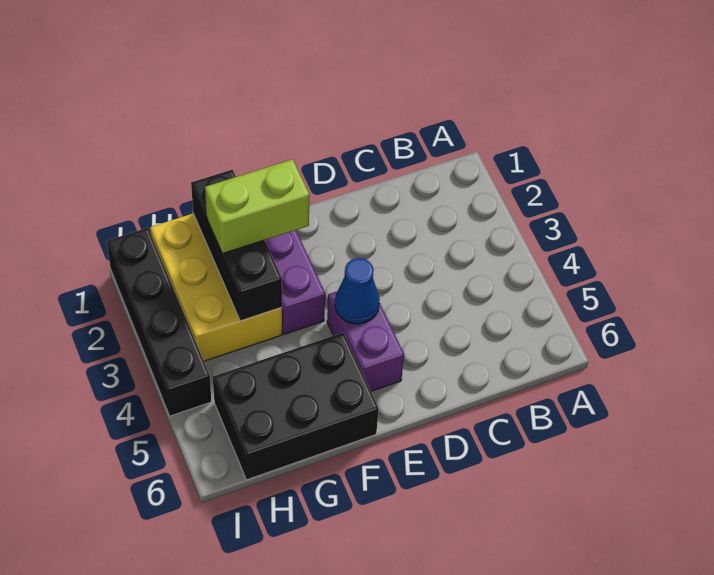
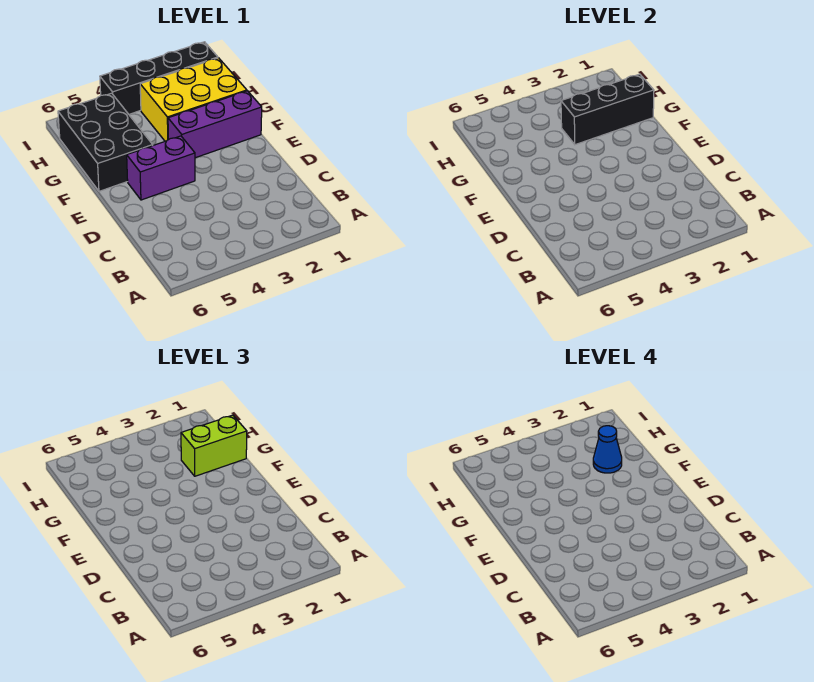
blue 1x1 cone [335,258,380,324] -> blue 1x1 cone moved to [593,426,622,473]
lime 1x2 brick [205,159,310,254] -> lime 1x2 brick turned to [181,415,247,476]

